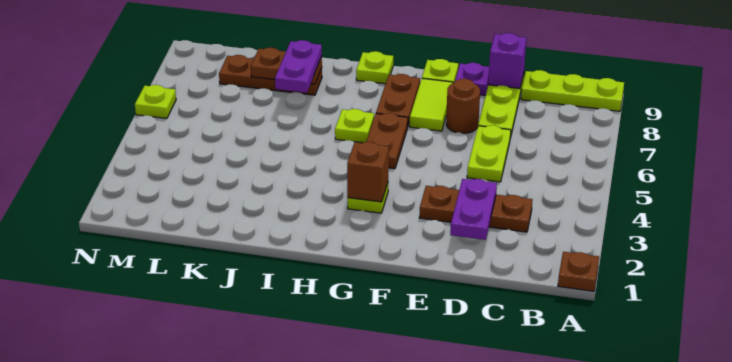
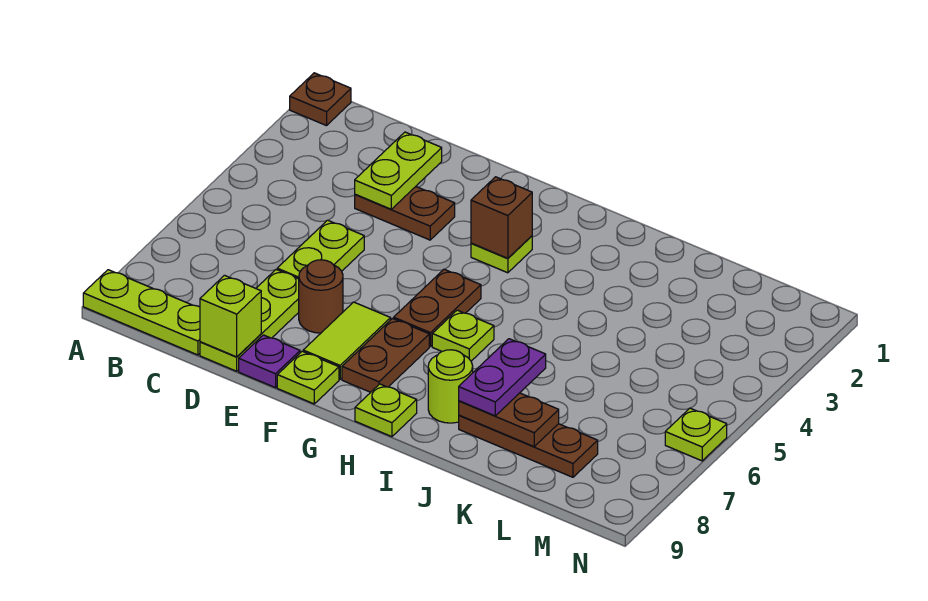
brown 1x3 plate [419,186,533,232] -> brown 1x2 plate [355,187,455,240]
purple 1x2 plate [450,179,497,240] -> lime 1x2 plate [355,132,442,209]
purple 1x1 brick [488,33,526,89] -> lime 1x1 brick [200,275,261,357]
none -> lime 1x1 round brick [428,350,473,423]

